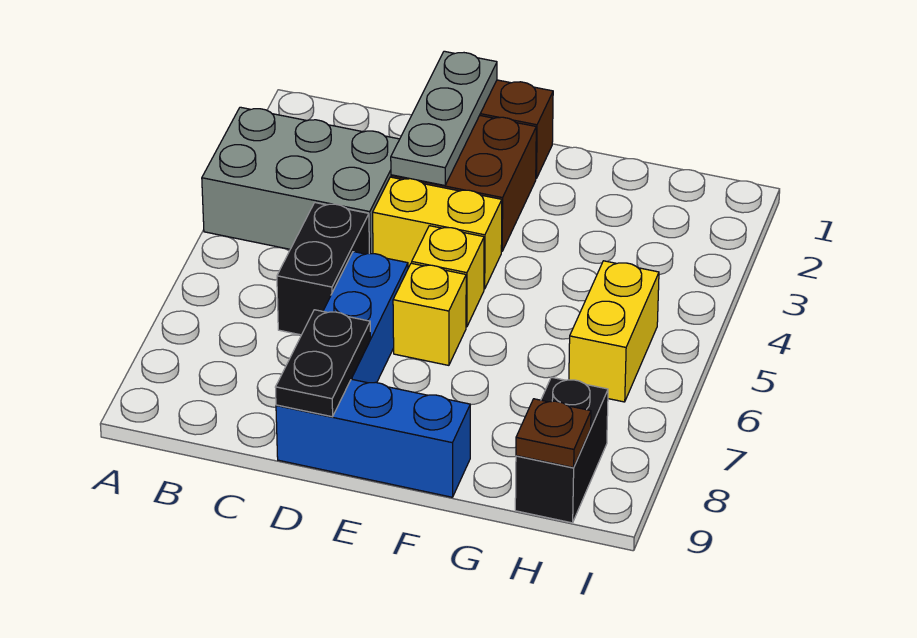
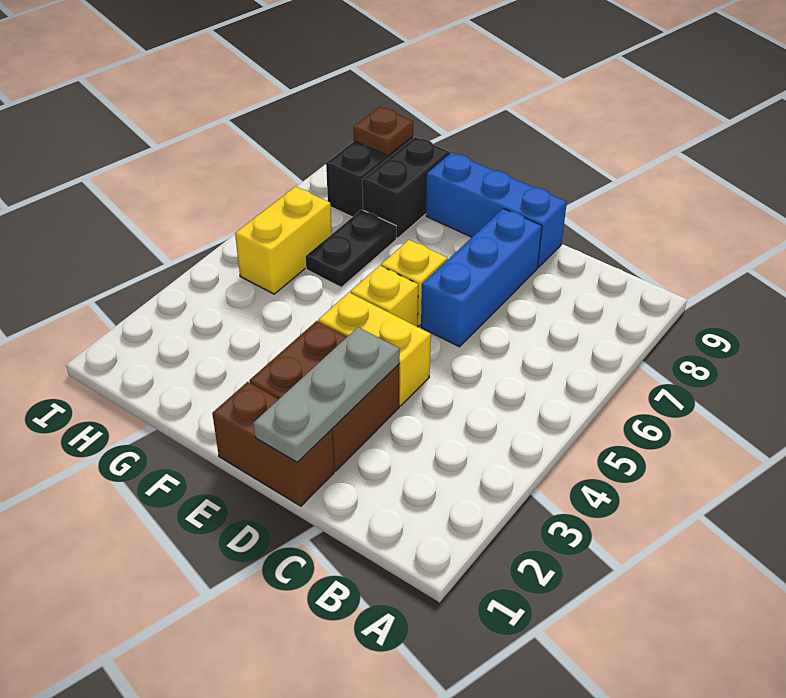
grey 2x3 brick [202,107,400,254] -> none
black 1x2 brick [277,203,369,335] -> black 1x2 brick moved to [362,137,450,238]
black 1x2 plate [275,310,370,417] -> black 1x2 plate moved to [306,210,396,287]

